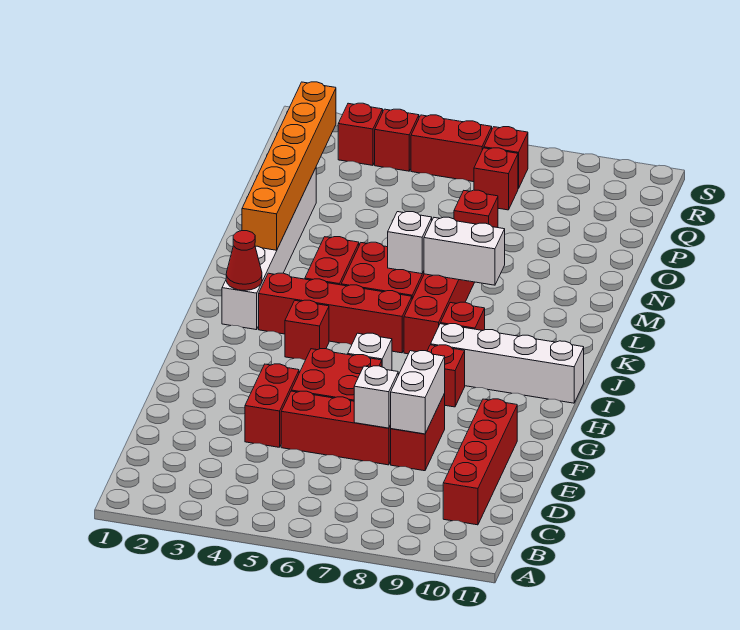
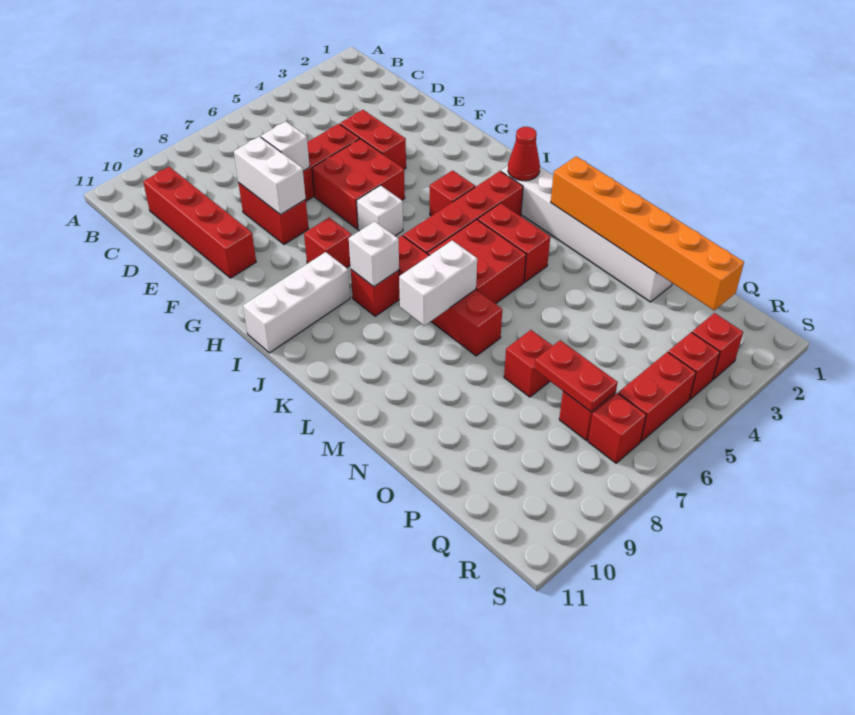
white 1x4 brick [431,324,584,403] -> white 1x3 brick [243,252,350,353]
white 1x1 brick [388,212,432,274] -> white 1x1 brick moved to [349,221,399,287]
none -> red 1x2 plate [534,340,618,412]

